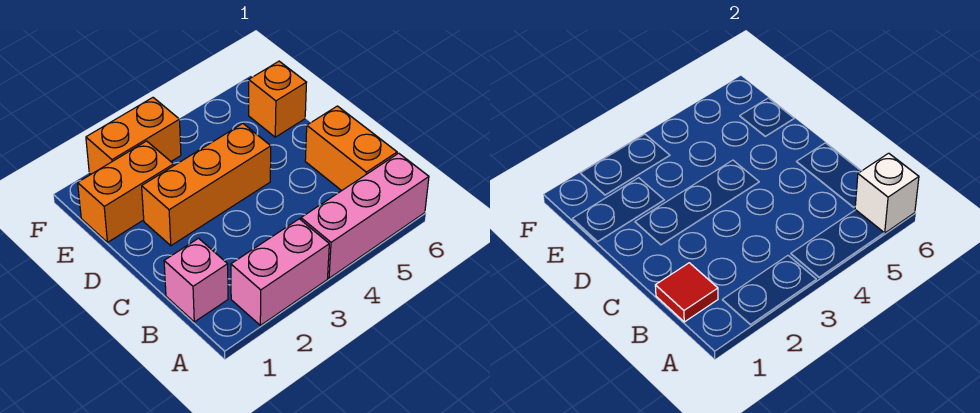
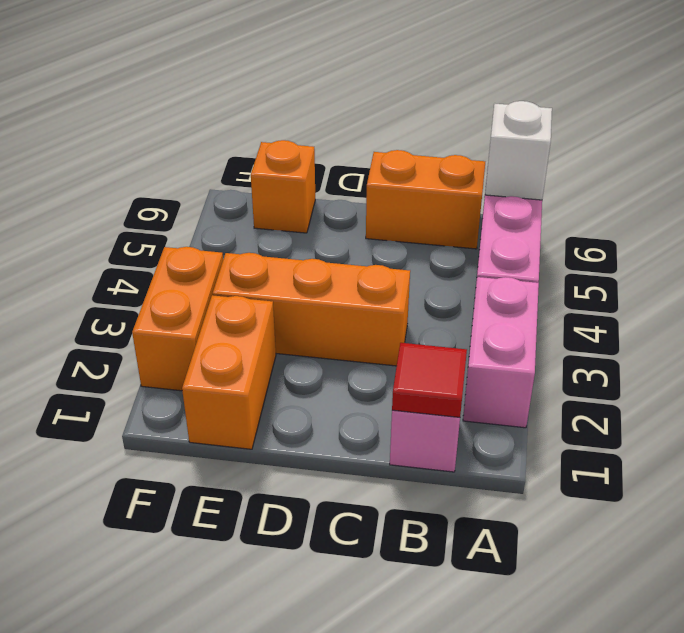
orange 1x3 brick [142,124,271,246] -> orange 1x3 brick turned to [213,253,410,366]

